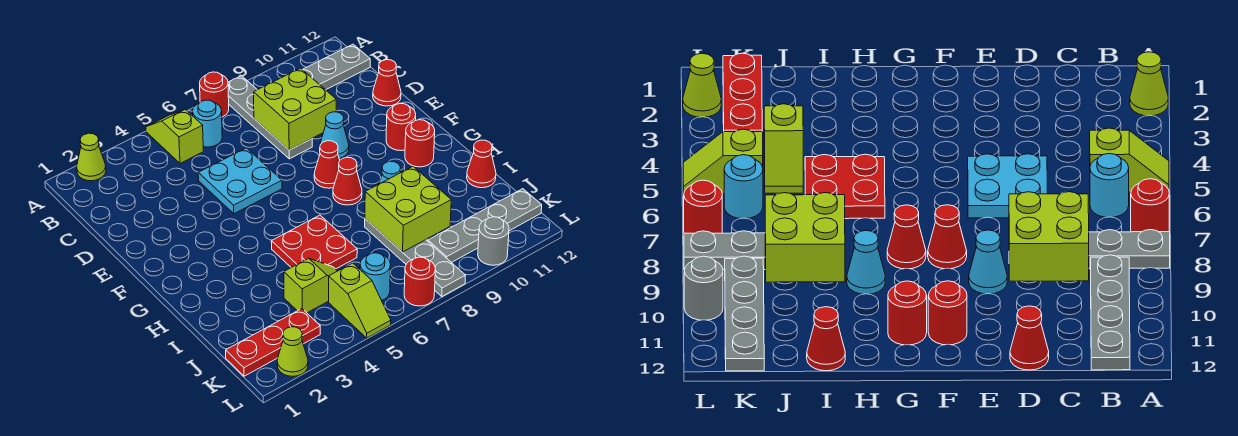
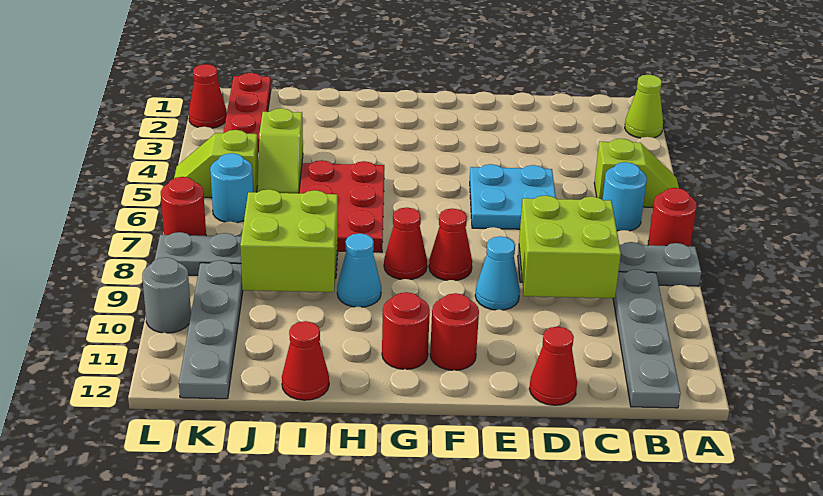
red 2x2 plate [271,215,357,269] -> red 2x3 plate [299,160,384,252]
lime 1x1 cone [277,327,308,376] -> red 1x1 cone [189,64,227,128]

